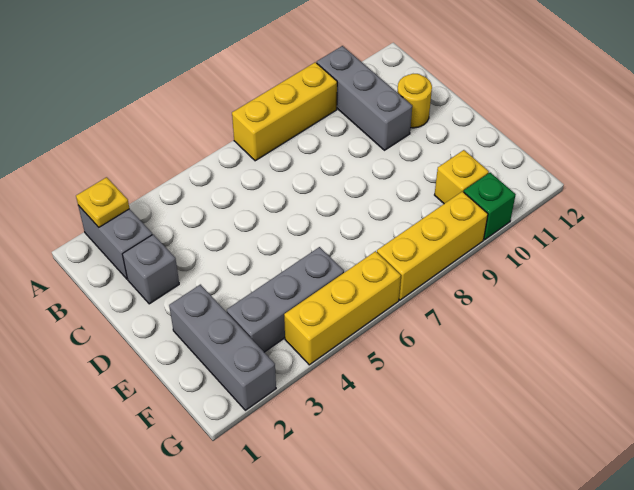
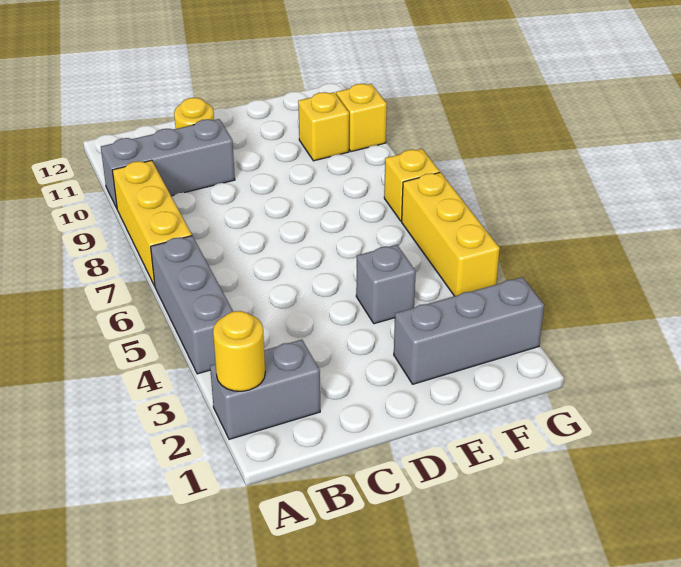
yellow 1x1 plate [76,177,130,227] -> yellow 1x1 round brick [213,311,265,391]
grey 1x1 brick [123,234,179,304] -> grey 1x1 brick moved to [356,245,416,324]
grey 1x3 brick [227,247,344,352] -> grey 1x3 brick moved to [151,236,233,374]
yellow 1x3 brick [377,191,488,300] -> yellow 1x1 brick [384,149,440,221]
green 1x1 brick [464,173,516,240] -> yellow 1x1 brick [336,84,387,152]

